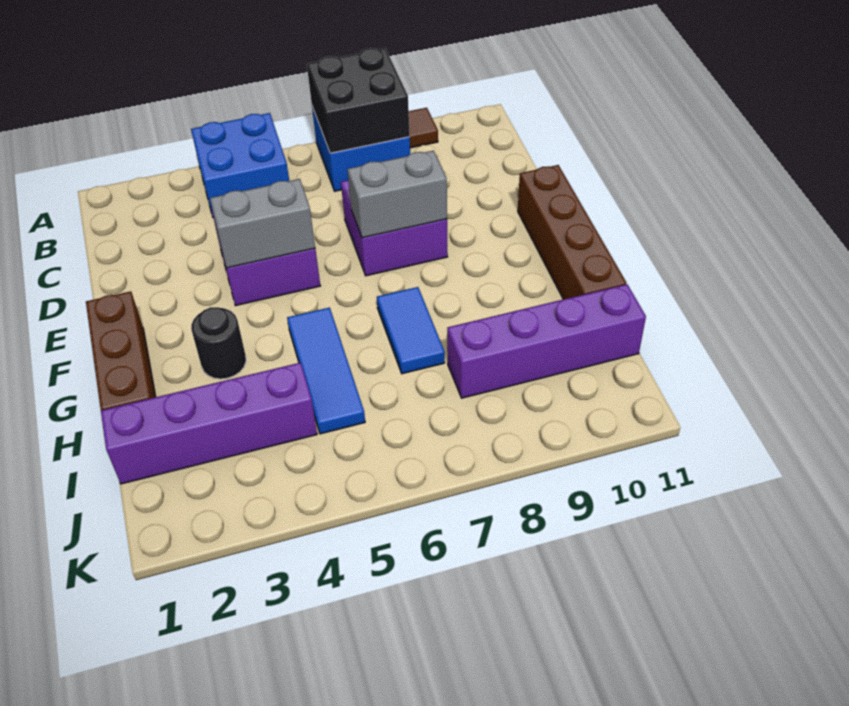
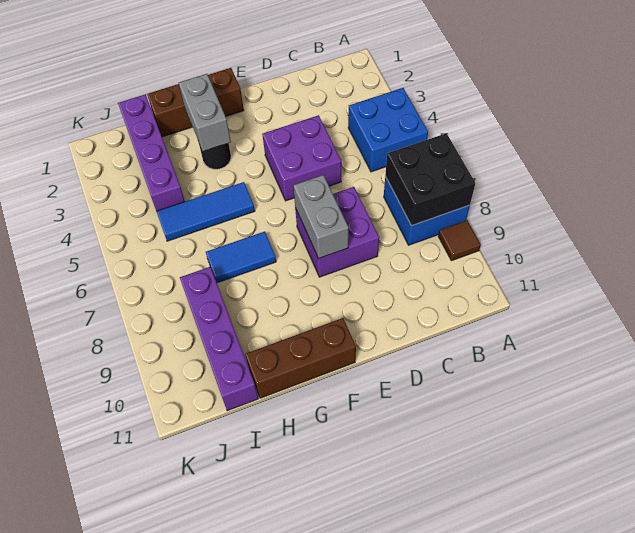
grey 1x2 brick [210,179,315,268] -> grey 1x2 brick moved to [179,74,231,151]
brown 1x4 brick [518,165,626,299] -> brown 1x3 brick [245,318,356,398]

